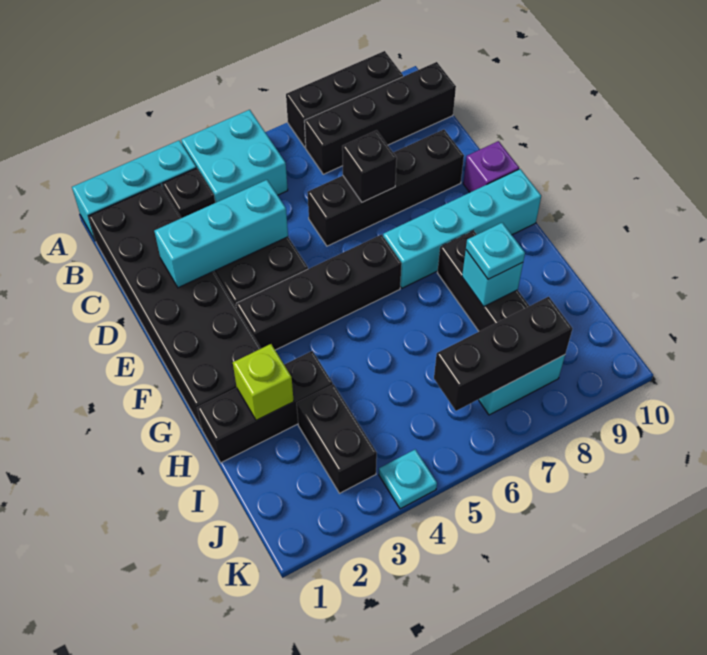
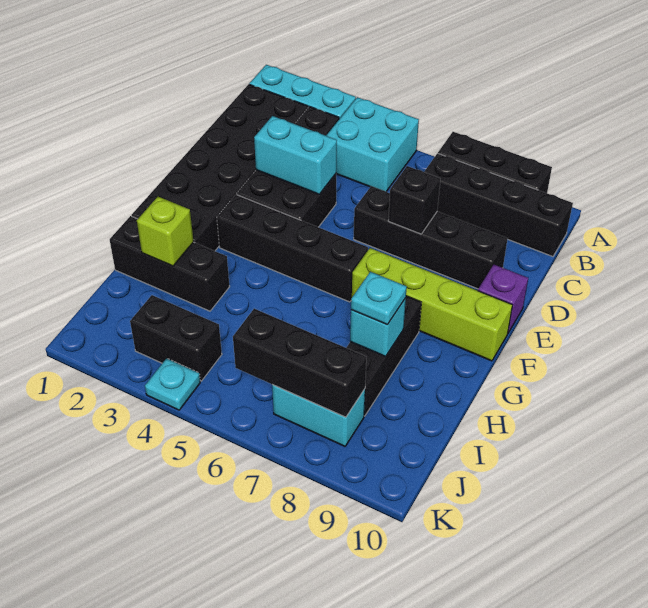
cyan 1x3 brick [154,180,288,288] -> cyan 1x2 brick [254,116,337,194]
cyan 1x4 brick [383,169,541,288] -> lime 1x4 brick [352,248,512,361]
black 1x2 brick [297,384,377,493] -> black 1x2 brick turned to [130,295,222,381]

